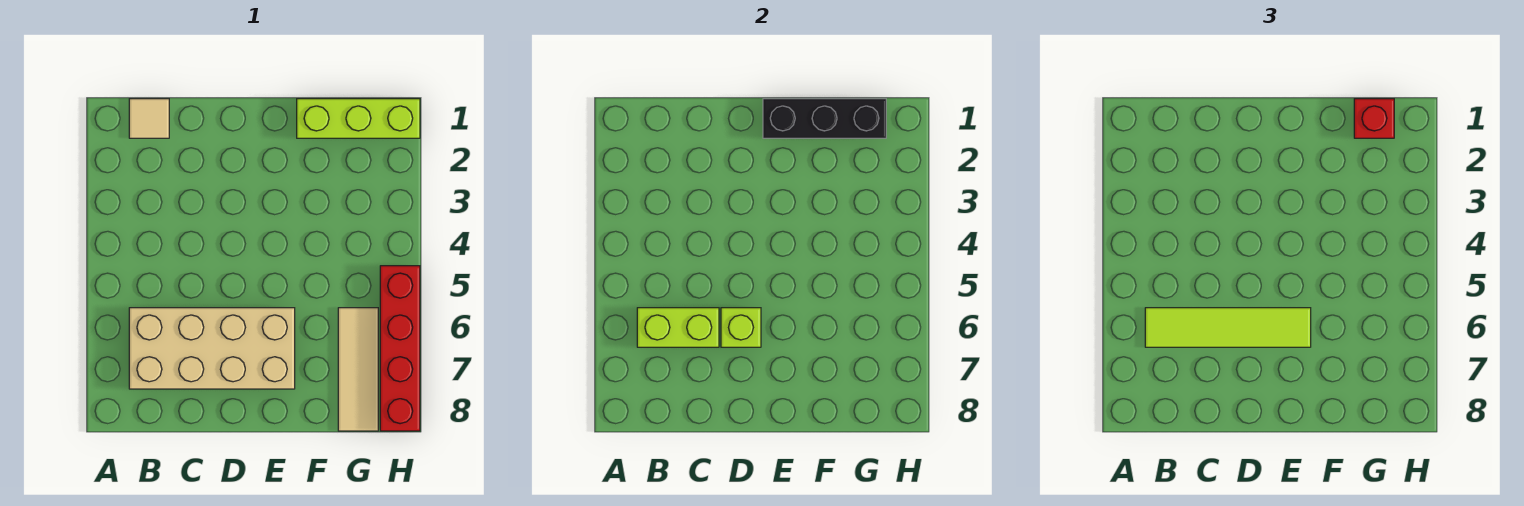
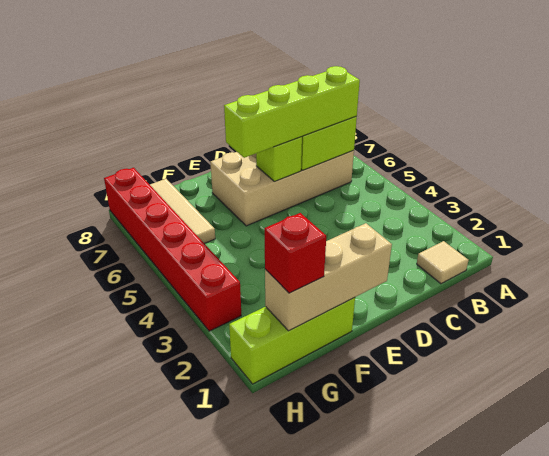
lime 1x4 tile [1145,308,1311,347] -> lime 1x4 brick [224,66,360,158]
black 1x3 brick [763,99,886,138] -> tan 1x3 brick [265,223,392,331]
red 1x4 brick [380,266,420,431] -> red 1x6 brick [104,168,241,331]

